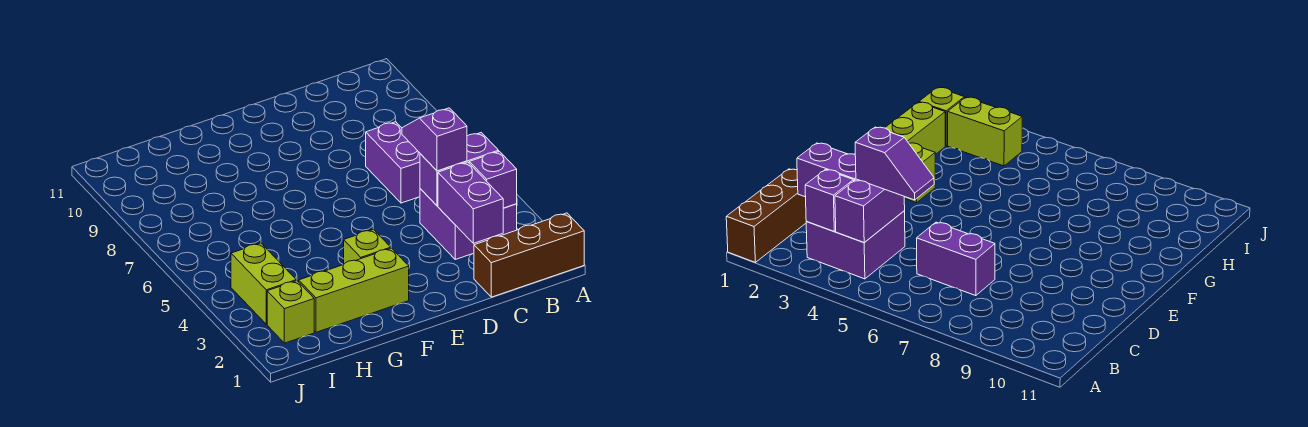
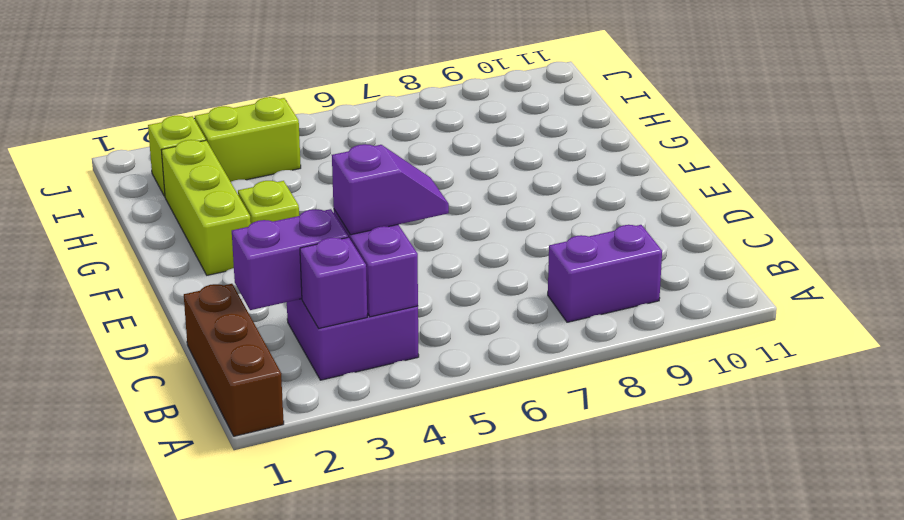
purple 1x2 brick [366,122,420,203] -> purple 1x2 brick moved to [548,225,662,322]

